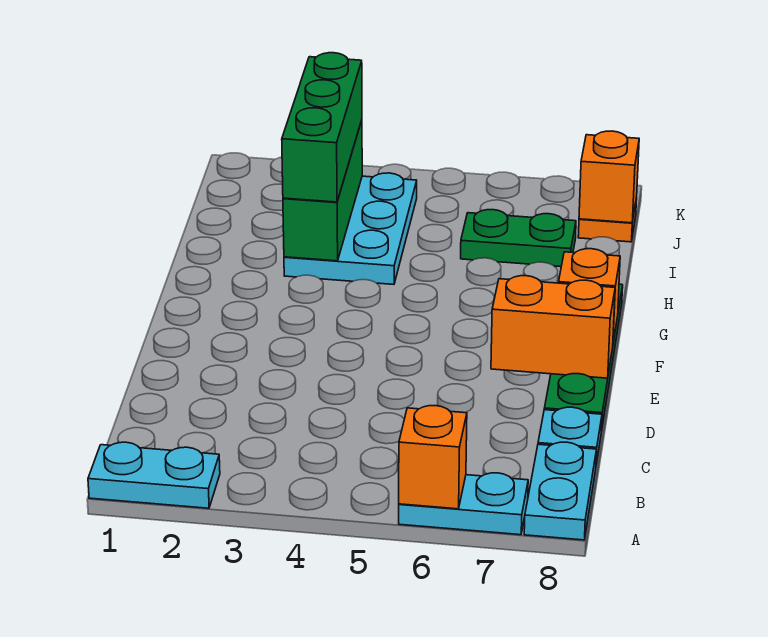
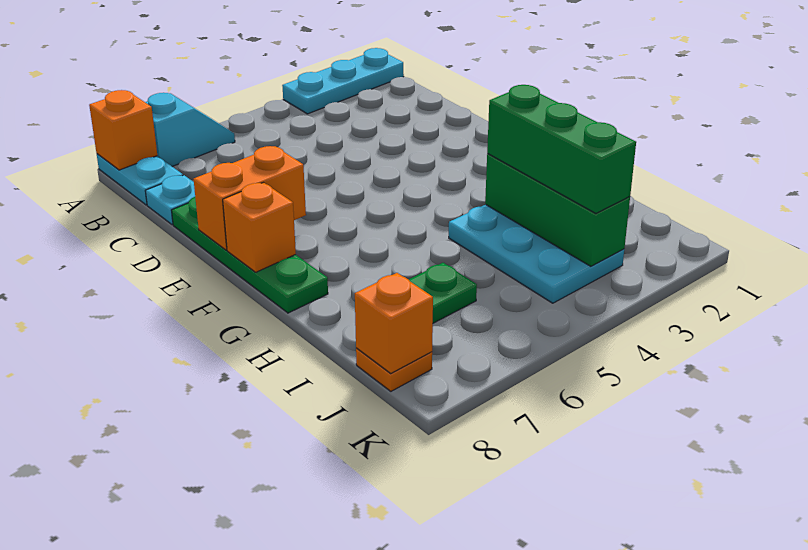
cyan 1x2 plate [88,442,220,508] -> cyan 1x3 plate [282,48,404,114]
cyan 1x2 plate [399,473,528,535] -> cyan 1x2 slope [145,93,235,167]
orange 1x1 brick [399,406,467,509] -> orange 1x1 brick moved to [89,90,157,170]

